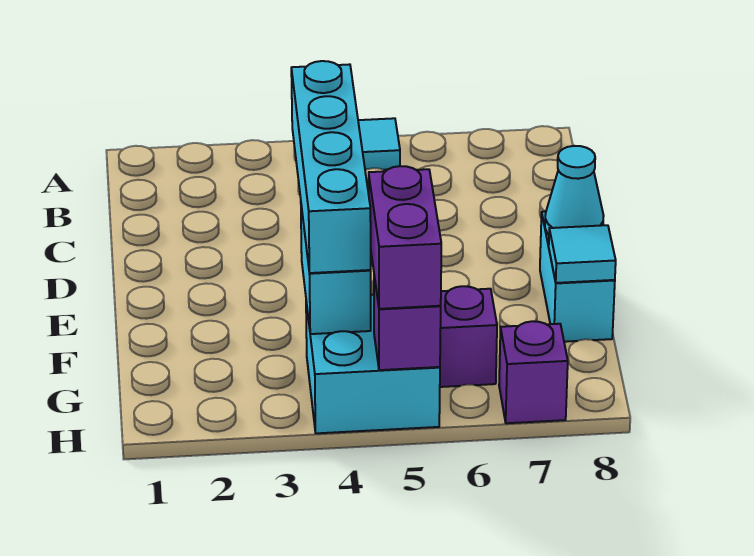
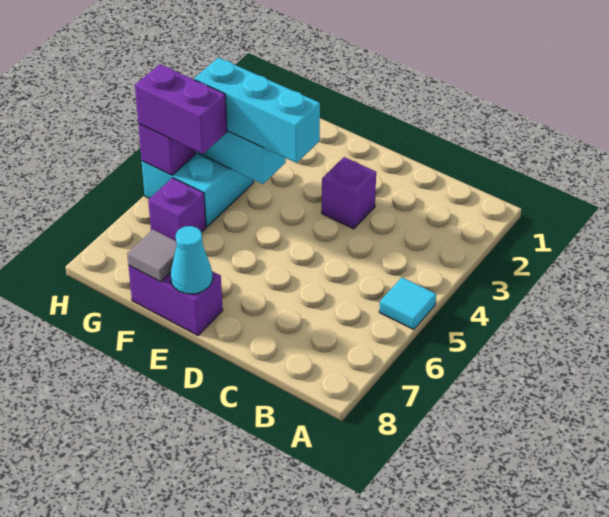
cyan 1x4 brick [291,61,371,273] -> cyan 1x3 brick [194,58,320,163]
cyan 1x2 brick [540,211,615,342] -> purple 1x2 brick [128,266,223,335]
cyan 1x1 tile [549,225,616,283] -> grey 1x1 tile [127,230,177,282]
purple 1x1 brick [499,321,568,423] -> purple 1x1 brick moved to [322,157,376,229]

